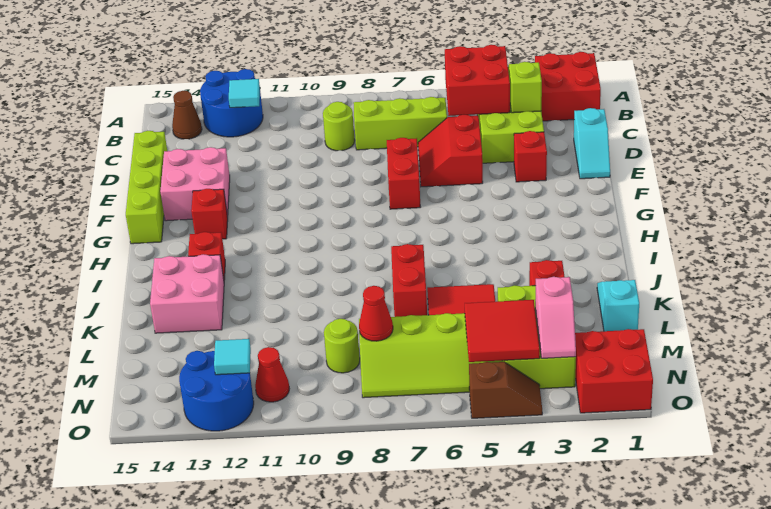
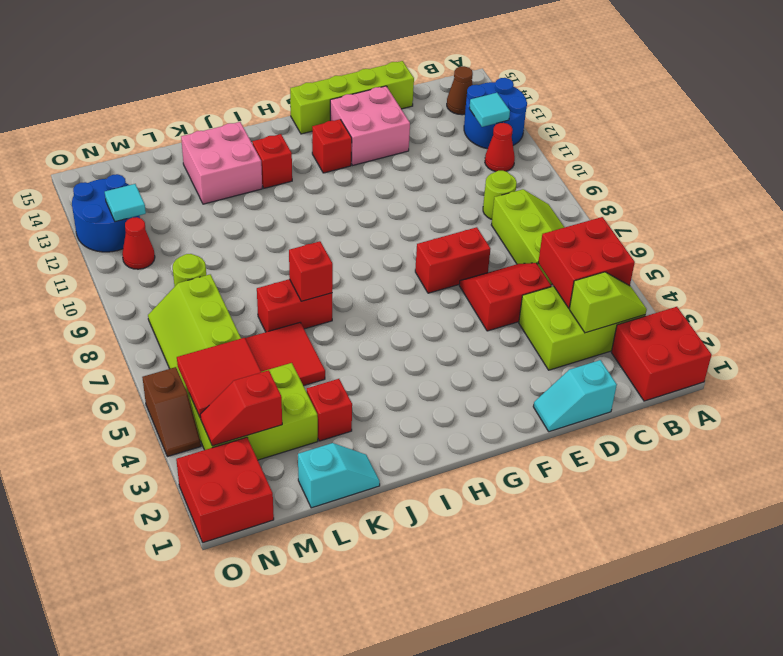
red 1x1 brick [514,131,547,182] -> red 1x1 brick moved to [289,241,333,301]
pink 1x2 slope [535,277,576,358] -> red 1x2 slope [200,370,282,446]
red 1x1 cone [359,286,393,341] -> red 1x1 cone moved to [485,123,515,171]

